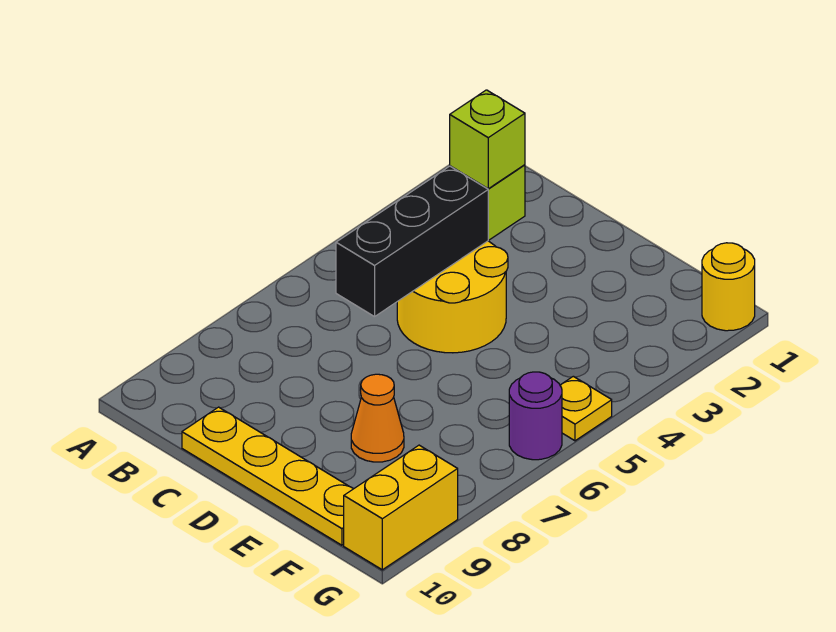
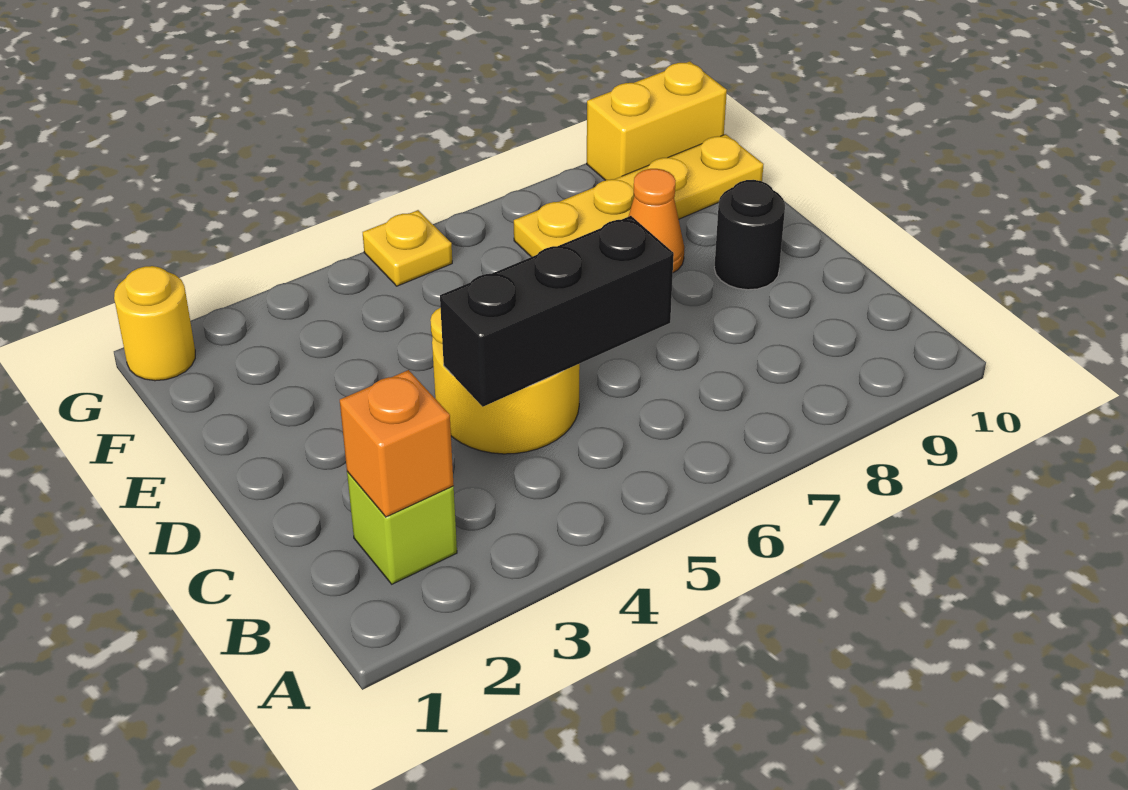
lime 1x1 brick [450,90,525,189] -> orange 1x1 brick [340,370,454,517]
yellow 1x4 plate [182,407,353,545] -> yellow 1x4 plate turned to [514,134,764,257]
none -> black 1x1 round brick [714,180,785,290]
purple 1x1 round brick [509,372,562,460] -> none

